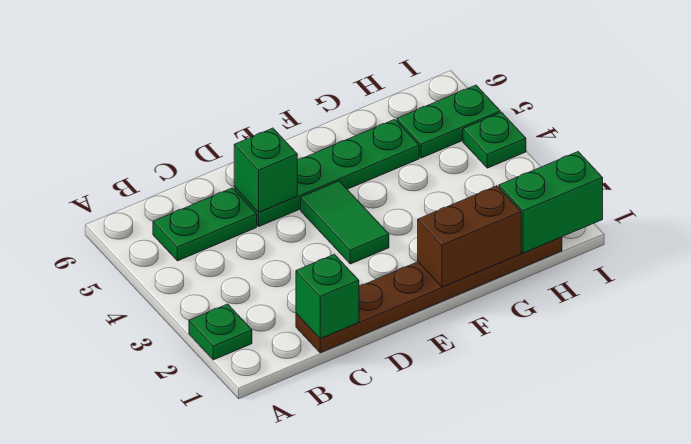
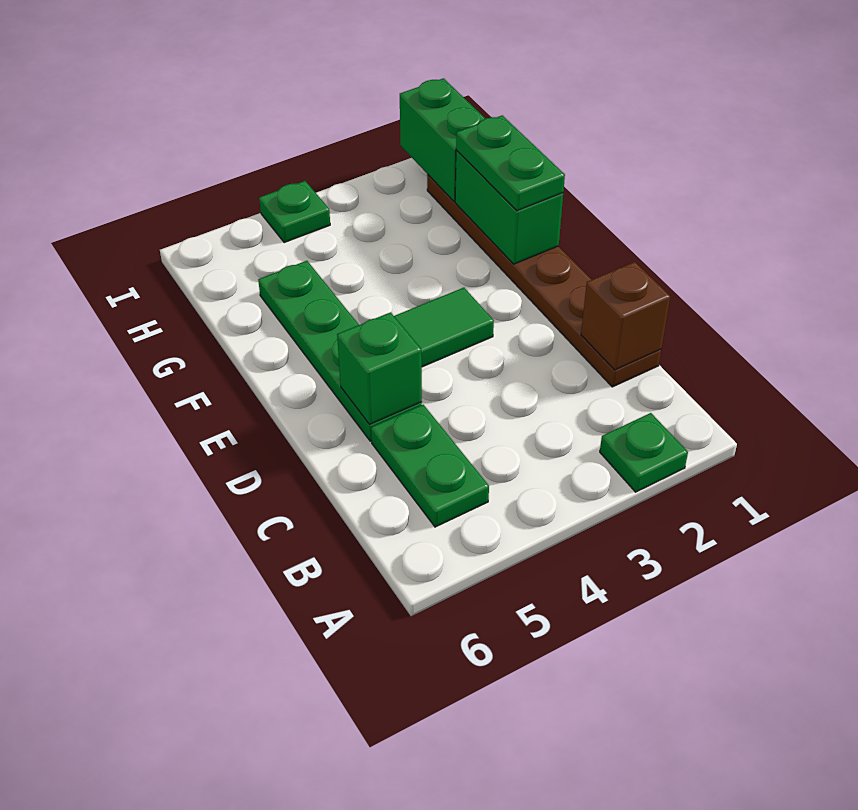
green 1x1 brick [296,254,359,339] -> brown 1x1 brick [581,262,670,370]
brown 1x2 brick [418,186,521,287] -> green 1x2 brick [455,150,563,264]
green 1x2 plate [397,85,500,158] -> green 1x2 plate moved to [456,115,565,211]

